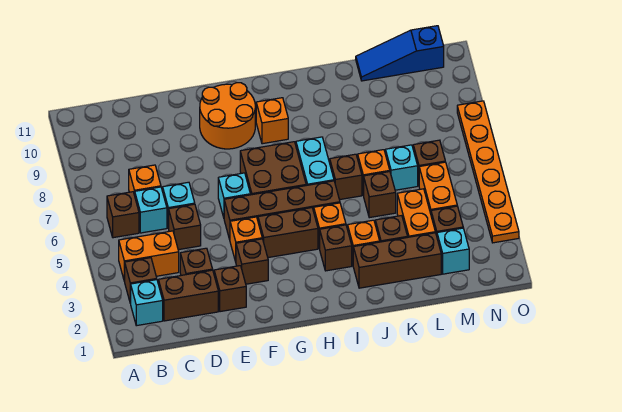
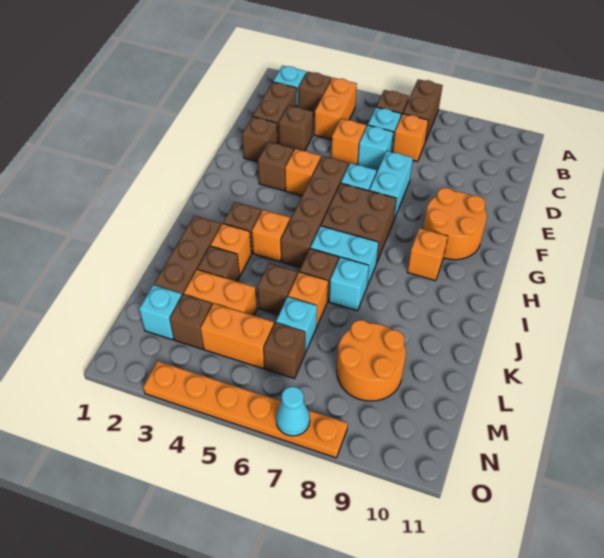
brown 1x1 brick [169,204,201,250] -> orange 1x1 brick [331,119,366,165]
none -> cyan 1x2 brick [369,151,413,219]
brown 1x2 brick [258,208,318,258] -> brown 1x2 brick moved to [403,79,443,142]
none -> cyan 1x1 brick [329,257,369,311]
none -> orange 2x2 round brick [337,320,406,401]
blue 1x3 slope [356,26,444,81] -> none
none -> cyan 1x1 cone [276,387,310,436]

